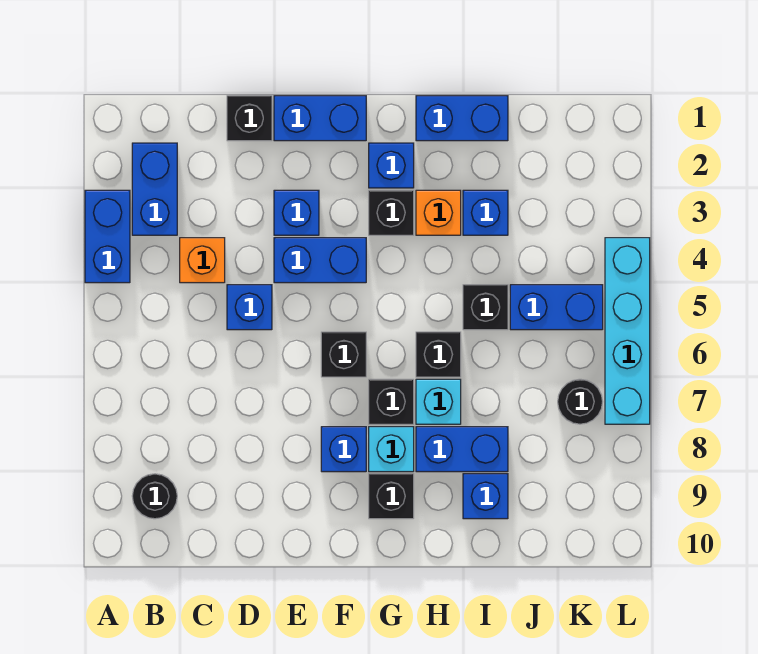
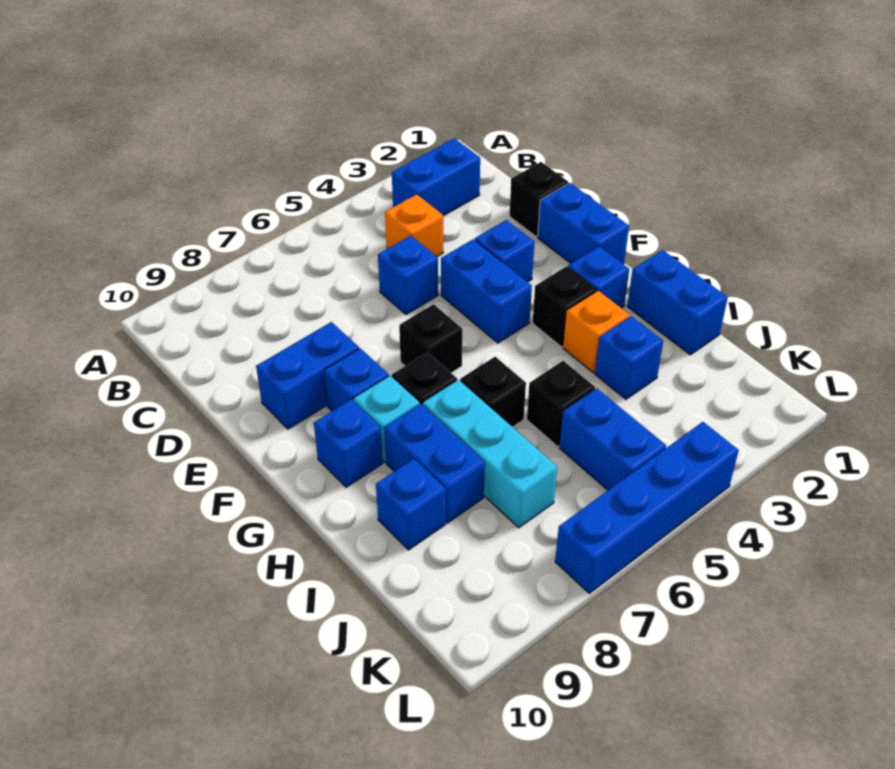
blue 1x2 brick [85,190,130,283] -> blue 1x2 brick moved to [256,322,359,429]
black 1x1 round brick [132,474,177,519] -> none
black 1x1 brick [369,474,414,519] -> blue 1x1 brick [314,399,383,487]
cyan 1x1 brick [416,379,461,424] -> cyan 1x3 brick [423,380,557,528]
black 1x1 round brick [558,379,603,424] -> none
cyan 1x4 brick [605,238,650,424] -> blue 1x4 brick [555,422,739,593]

